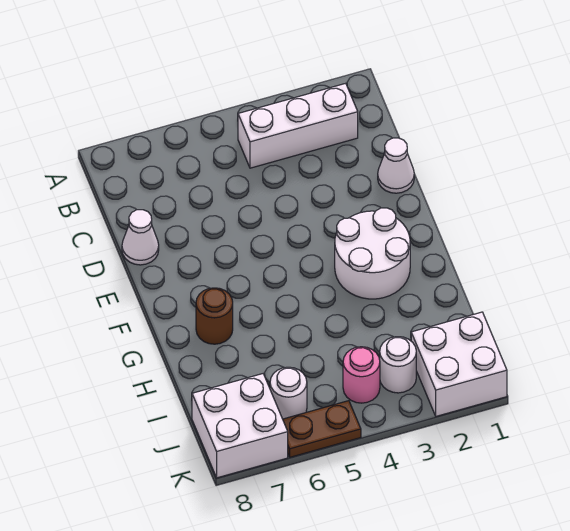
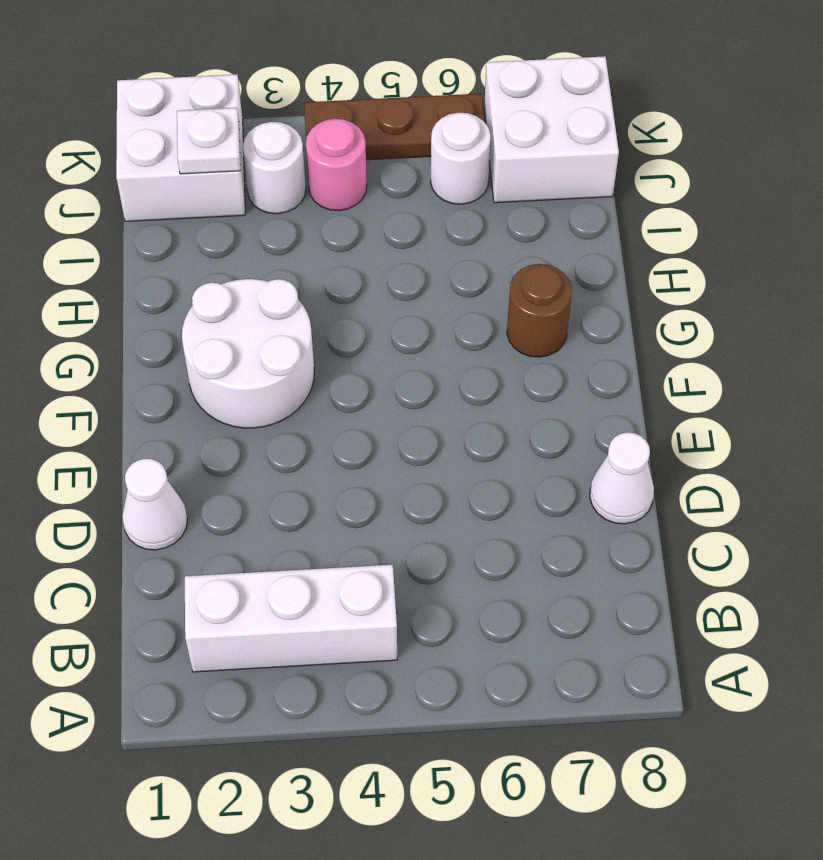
none -> white 1x1 plate [177,108,240,174]
brown 1x2 plate [283,401,361,457] -> brown 1x3 plate [304,94,485,160]

